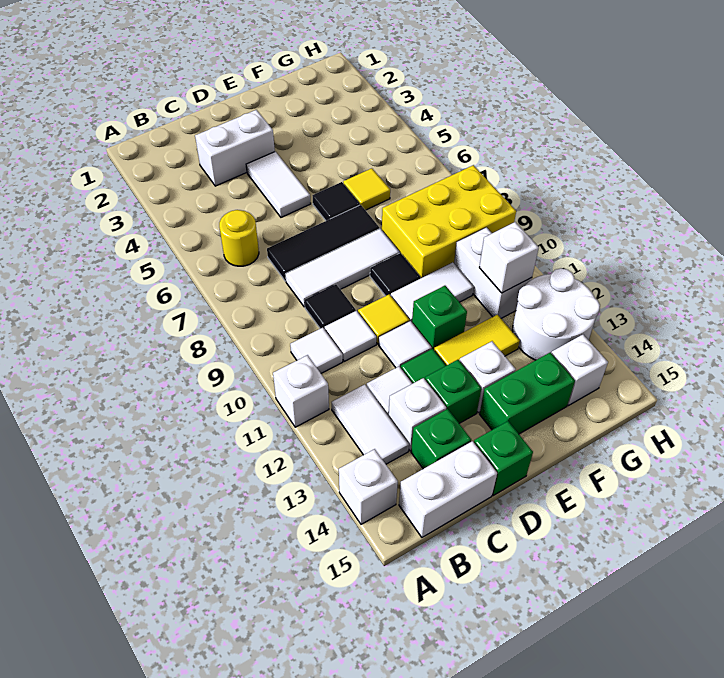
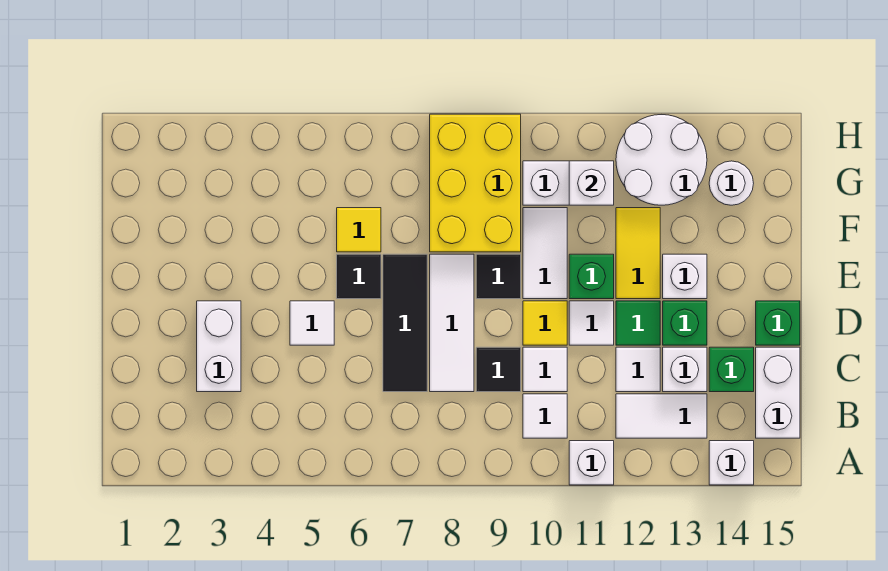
yellow 1x1 round brick [219,210,259,266] -> none
white 1x2 tile [246,152,311,217] -> white 1x1 tile [290,301,334,345]
green 1x2 brick [480,352,575,434] -> none
white 1x1 brick [552,335,608,405] -> white 1x1 round brick [709,161,754,205]

